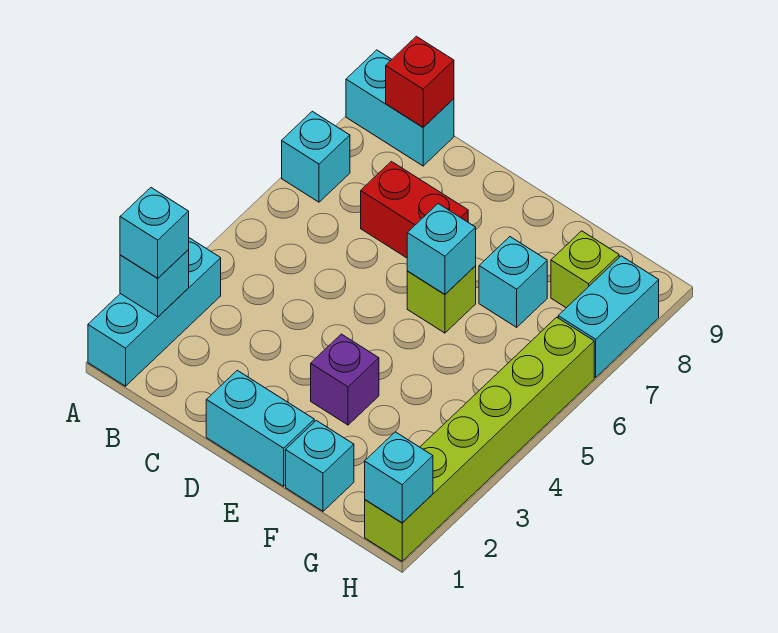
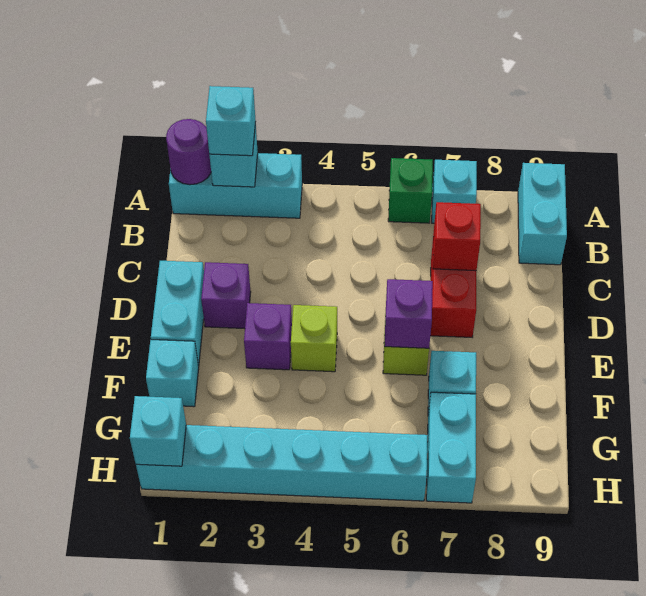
none -> purple 1x1 round brick [166,119,211,185]
none -> green 1x1 brick [388,158,433,223]
red 1x1 brick [386,36,454,127] -> red 1x1 brick moved to [433,202,481,271]
none -> purple 1x1 brick [201,262,251,328]
cyan 1x1 brick [407,204,476,294] -> purple 1x1 brick [384,279,433,348]
lime 1x1 brick [551,231,619,308] -> lime 1x1 brick moved to [291,305,337,372]
lime 1x6 brick [365,317,594,561] -> cyan 1x6 brick [136,425,428,501]
cyan 1x2 brick [558,256,659,377] -> cyan 1x2 brick turned to [426,392,476,503]

